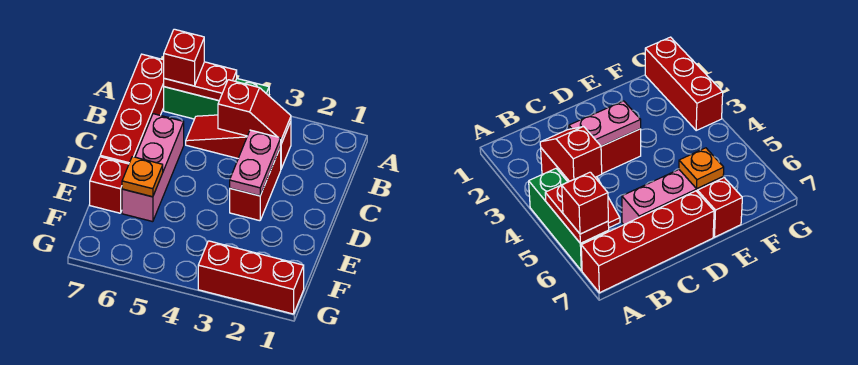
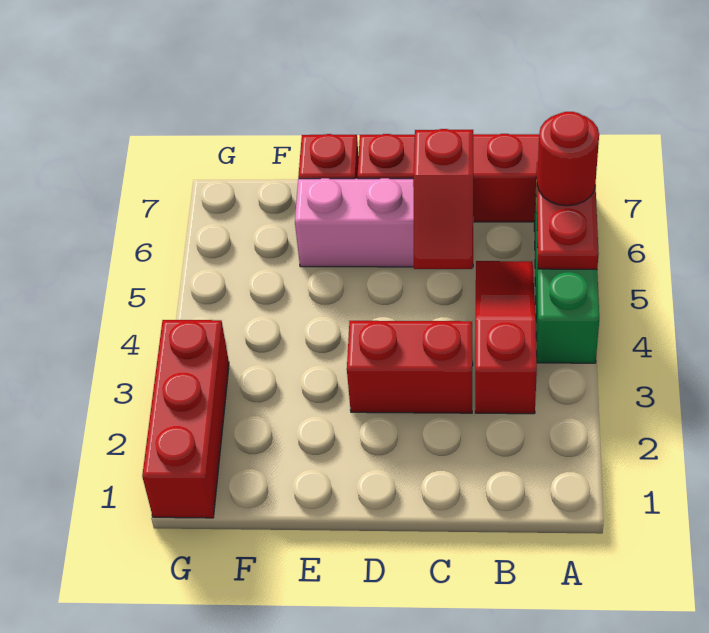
red 1x1 brick [164,29,204,86] -> red 1x1 round brick [537,112,599,206]
red 1x2 slope [218,80,291,144] -> red 1x2 slope moved to [413,129,473,269]
pink 1x2 plate [230,130,281,196] -> none
orange 1x1 plate [122,157,163,197] -> none

